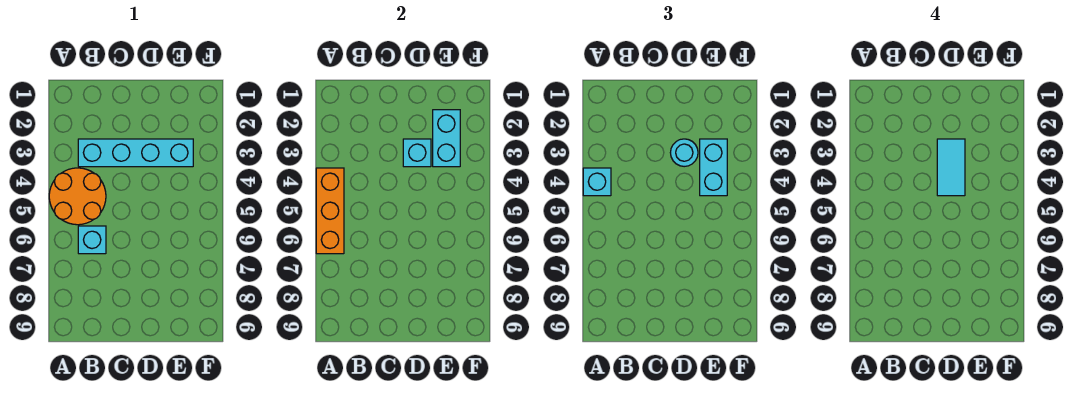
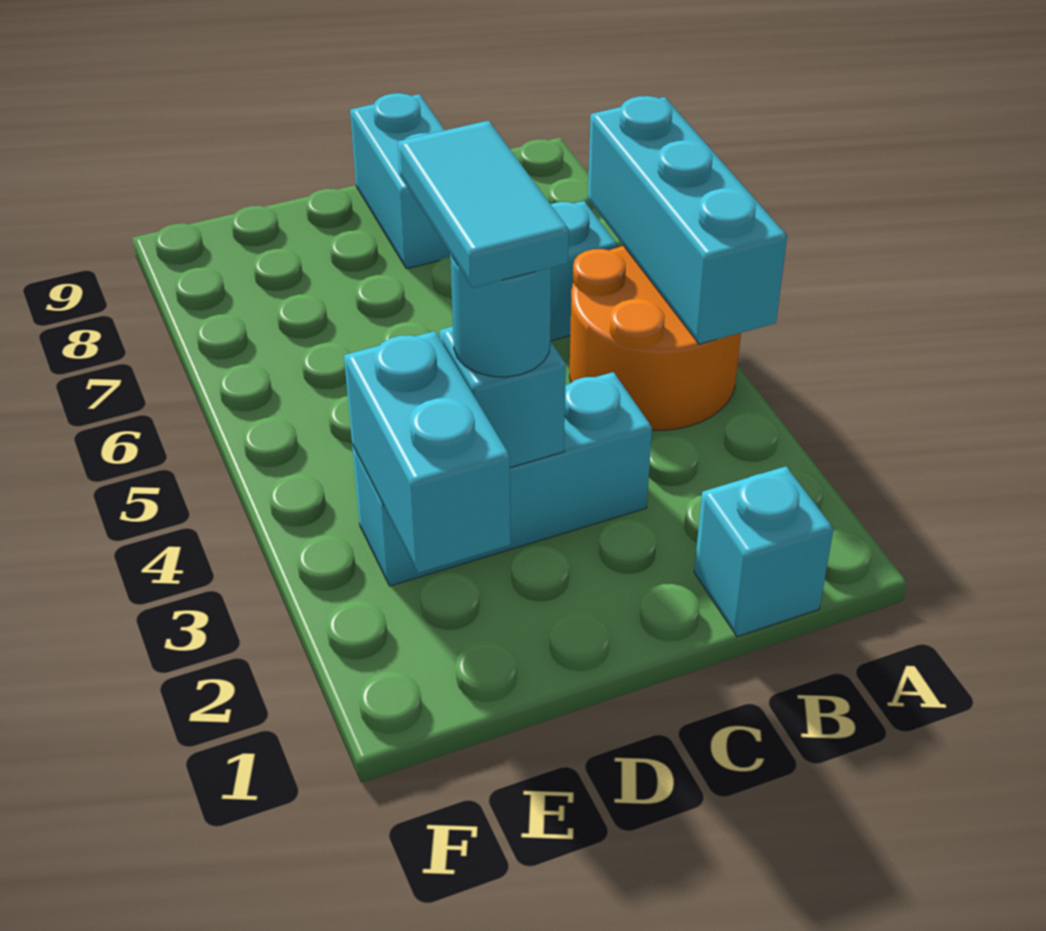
orange 1x3 brick [316,168,344,254] -> cyan 1x3 brick [588,96,787,344]
cyan 1x1 brick [583,168,611,196] -> cyan 1x1 brick moved to [694,466,834,637]
cyan 1x4 brick [78,139,193,167] -> cyan 1x3 brick [352,372,652,586]
cyan 1x2 brick [700,139,727,196] -> cyan 1x2 brick moved to [350,93,450,269]

